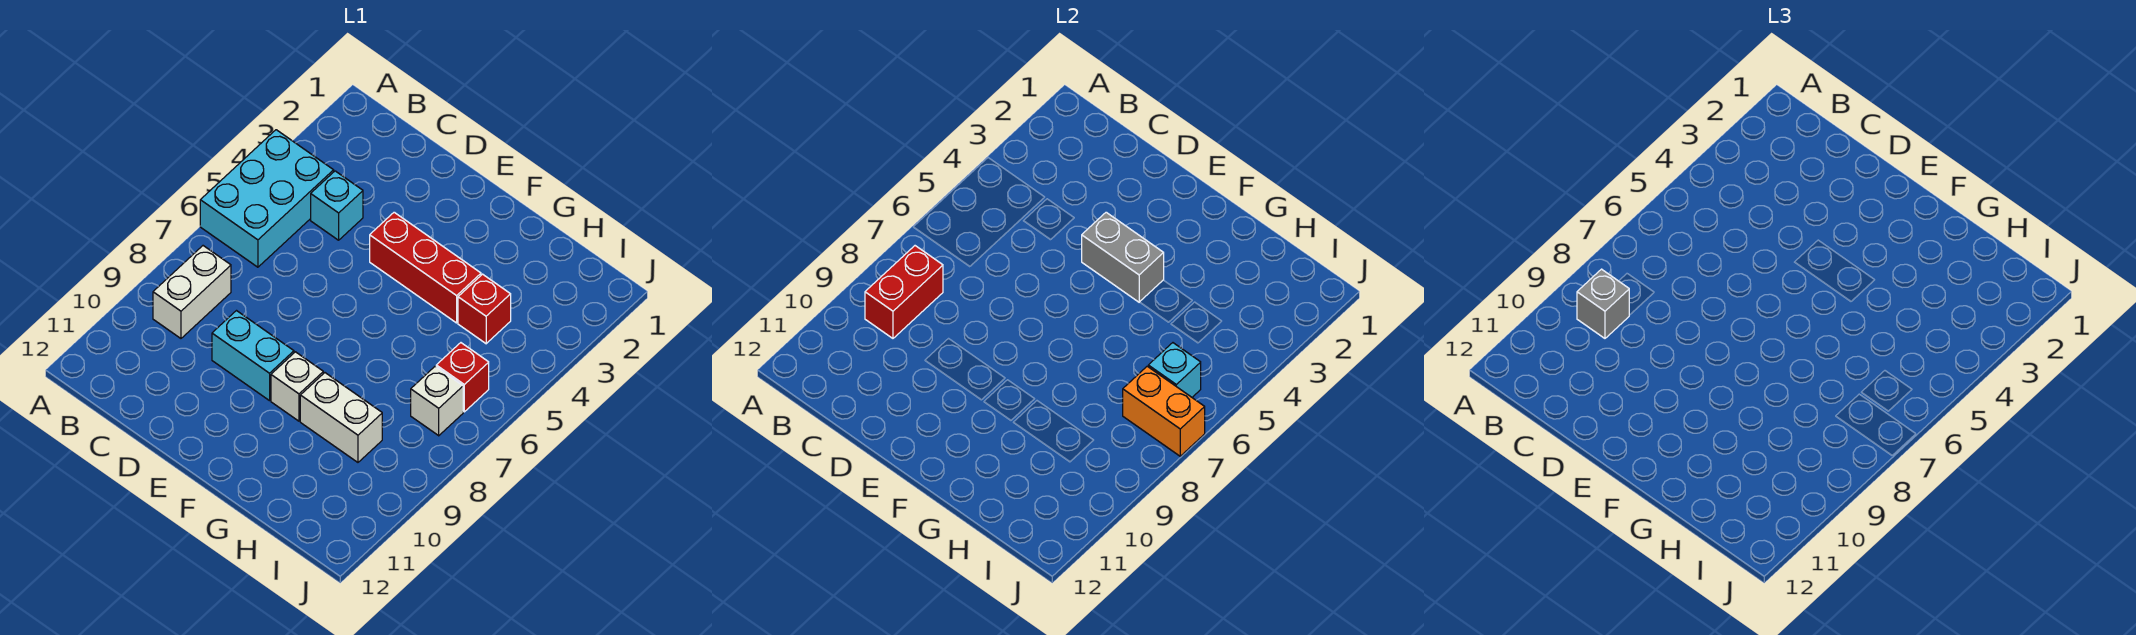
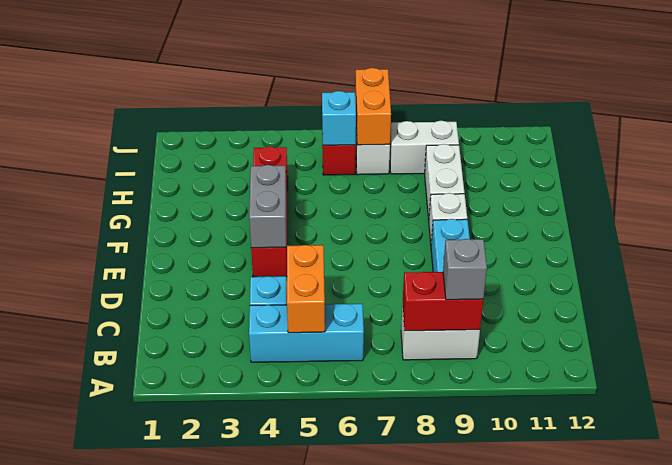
cyan 2x3 brick [200,130,334,267] -> cyan 1x3 brick [249,304,364,362]
none -> orange 1x2 brick [286,245,325,333]
none -> white 1x2 brick [390,121,459,174]

